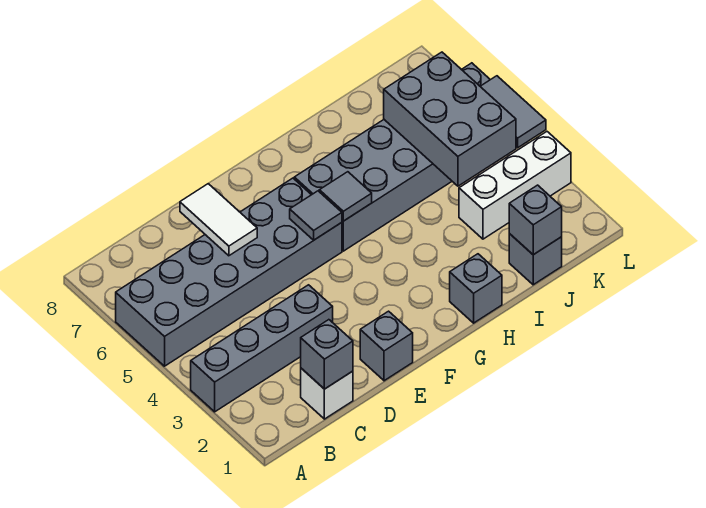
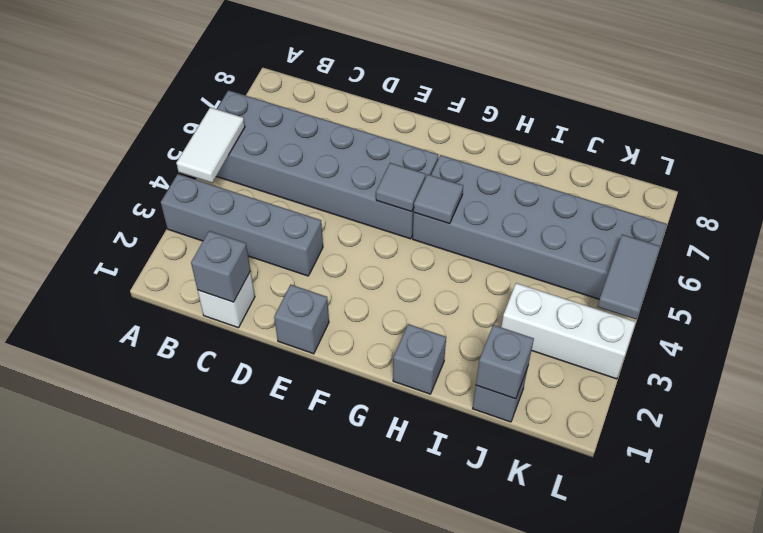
white 1x2 tile [180,184,257,256] -> white 1x2 tile moved to [176,107,245,183]
grey 2x3 brick [384,52,516,186] -> none

